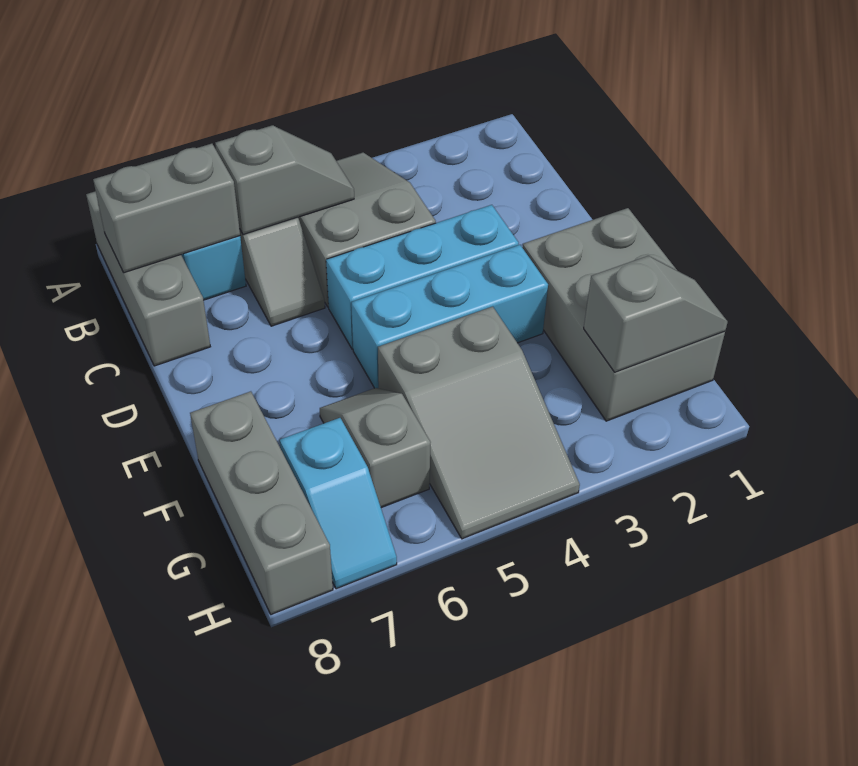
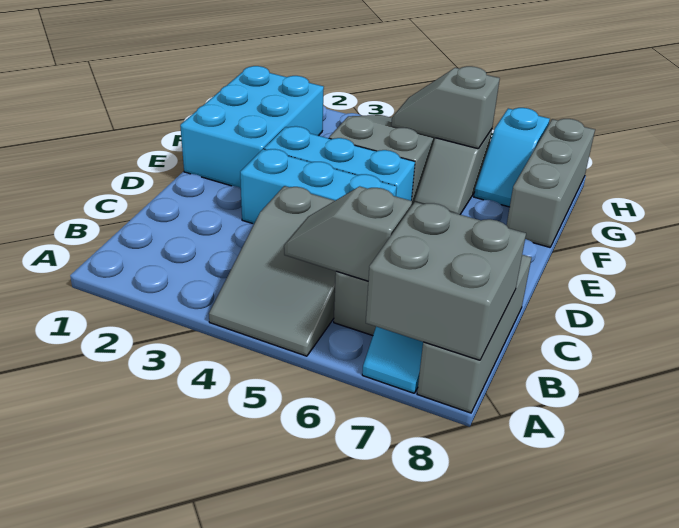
grey 1x2 brick [93,144,240,273] -> grey 2x2 brick [366,202,526,360]
grey 2x3 brick [522,208,725,421] -> cyan 2x3 brick [180,66,324,188]
grey 1x2 slope [584,256,728,372] -> grey 1x2 slope moved to [391,66,500,149]
cyan 1x2 slope [280,418,397,589] -> cyan 1x2 slope turned to [474,108,550,207]

